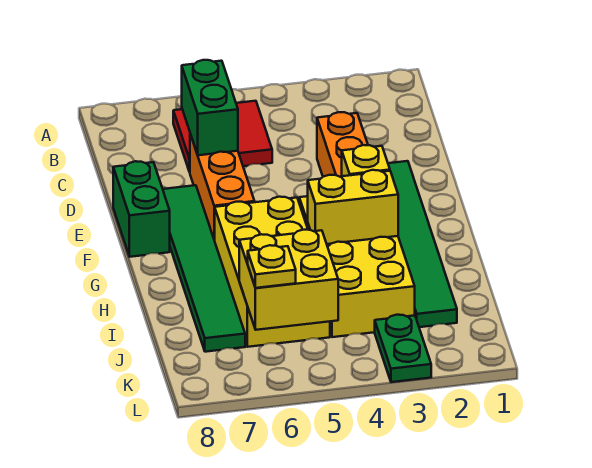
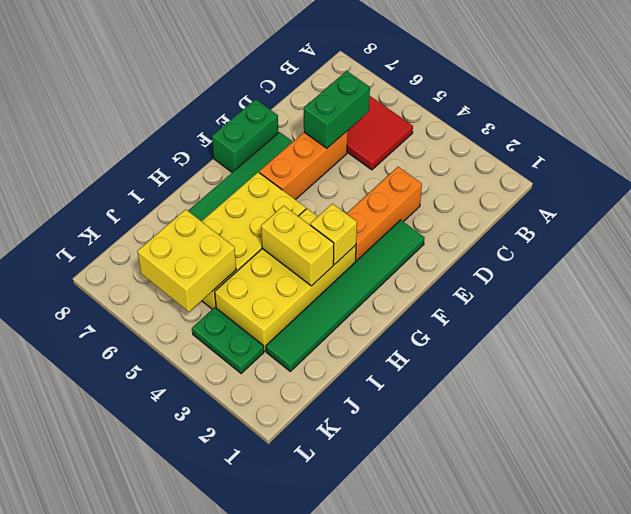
green 1x2 plate [375,315,431,382] -> green 1x2 plate turned to [192,307,264,374]
yellow 1x1 plate [248,245,296,288] -> none

